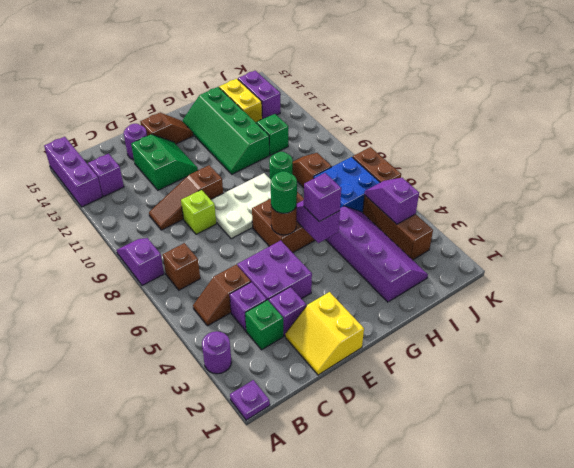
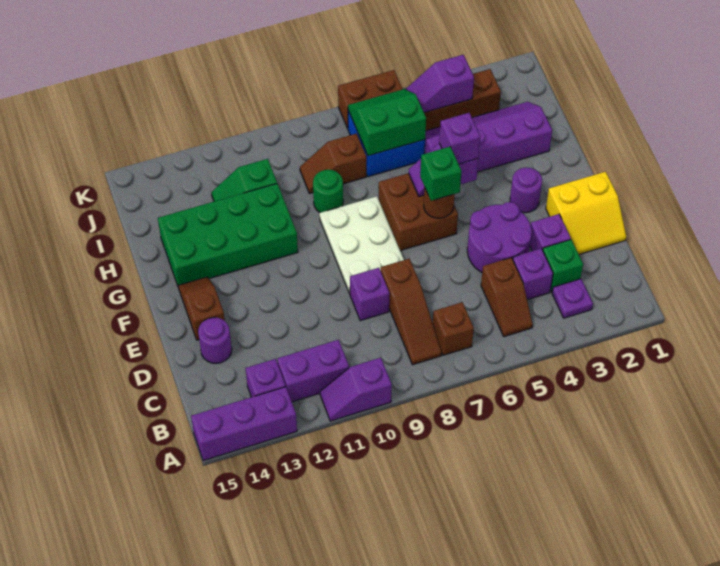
purple 1x1 plate [230,380,270,420] -> purple 1x1 plate moved to [552,279,593,318]
purple 1x1 round brick [202,331,231,374] -> purple 1x1 round brick moved to [510,167,542,213]
purple 1x2 slope [117,238,164,286] -> purple 1x2 slope moved to [320,358,392,421]
brown 1x3 slope [149,165,223,230] -> brown 1x3 slope moved to [381,258,442,365]
purple 2x2 brick [237,240,312,301] -> purple 2x2 round brick [467,202,532,272]
lime 1x1 brick [181,190,216,234] -> purple 1x1 brick [350,268,389,321]
green 2x2 slope [131,134,198,190] -> green 2x2 slope moved to [348,89,426,156]
green 1x1 round brick [271,171,297,213] -> green 1x1 brick [420,147,461,201]
green 2x4 slope [183,87,270,174] -> green 2x4 brick [158,184,298,286]
yellow 1x2 brick [219,79,262,122] -> none
purple 1x2 brick [238,71,280,119] -> purple 1x2 brick moved to [277,340,349,402]

